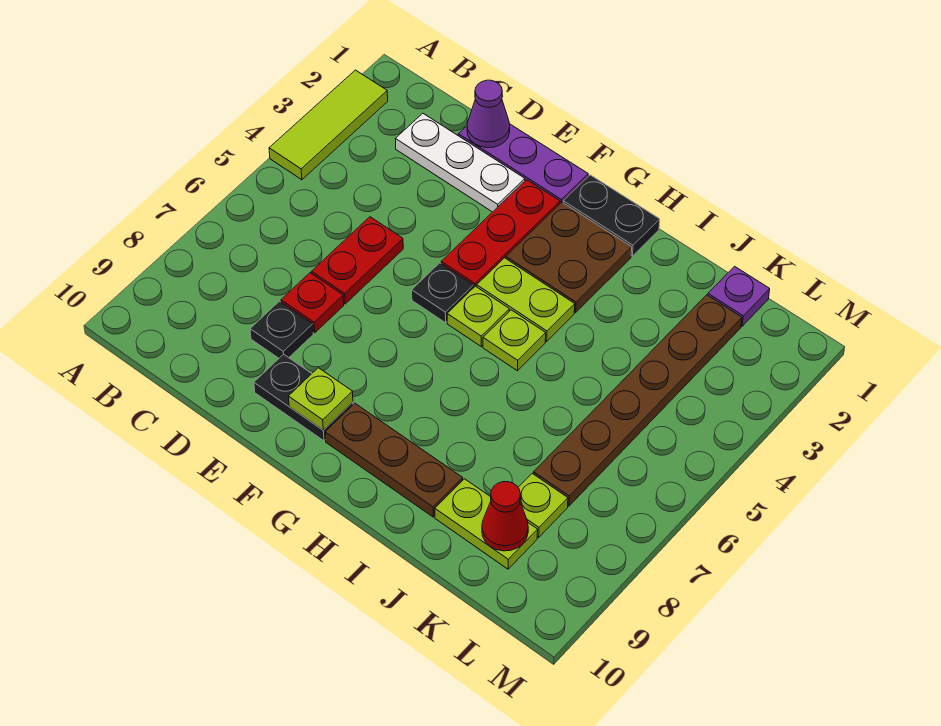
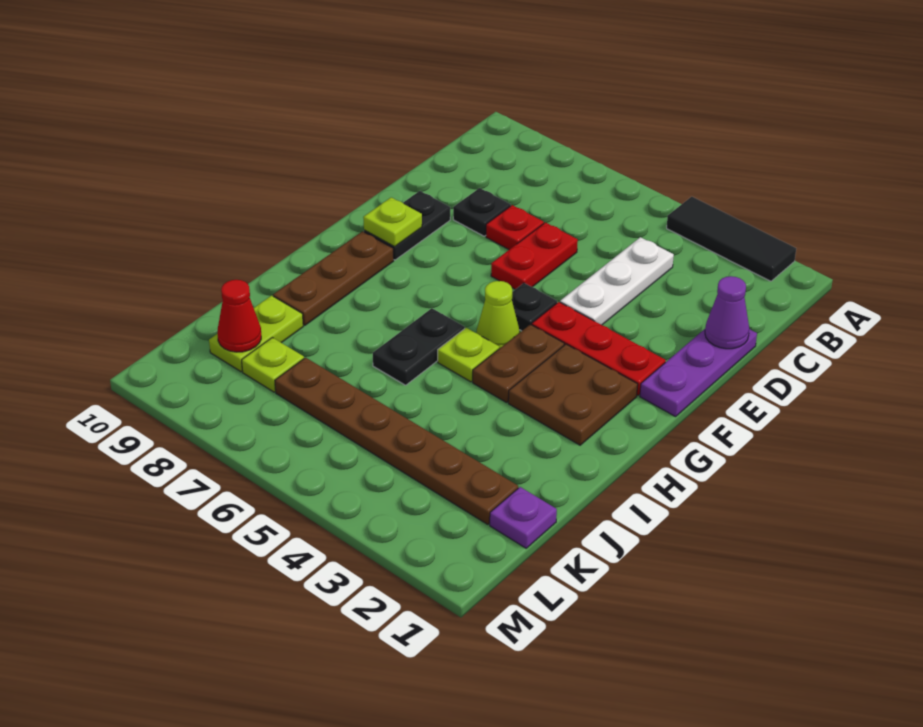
lime 1x3 tile [269,70,388,180] -> black 1x3 tile [667,197,796,281]
white 1x3 plate [396,113,525,212] -> white 1x3 plate moved to [560,237,674,325]
red 1x2 plate [311,217,403,304] -> red 1x2 plate turned to [491,223,578,289]
black 1x2 plate [563,175,660,256] -> black 1x2 plate moved to [373,308,465,385]
lime 1x2 plate [477,258,575,341] -> brown 1x2 plate [473,324,564,403]
lime 1x1 plate [447,286,509,346] -> lime 1x1 cone [476,281,520,349]

